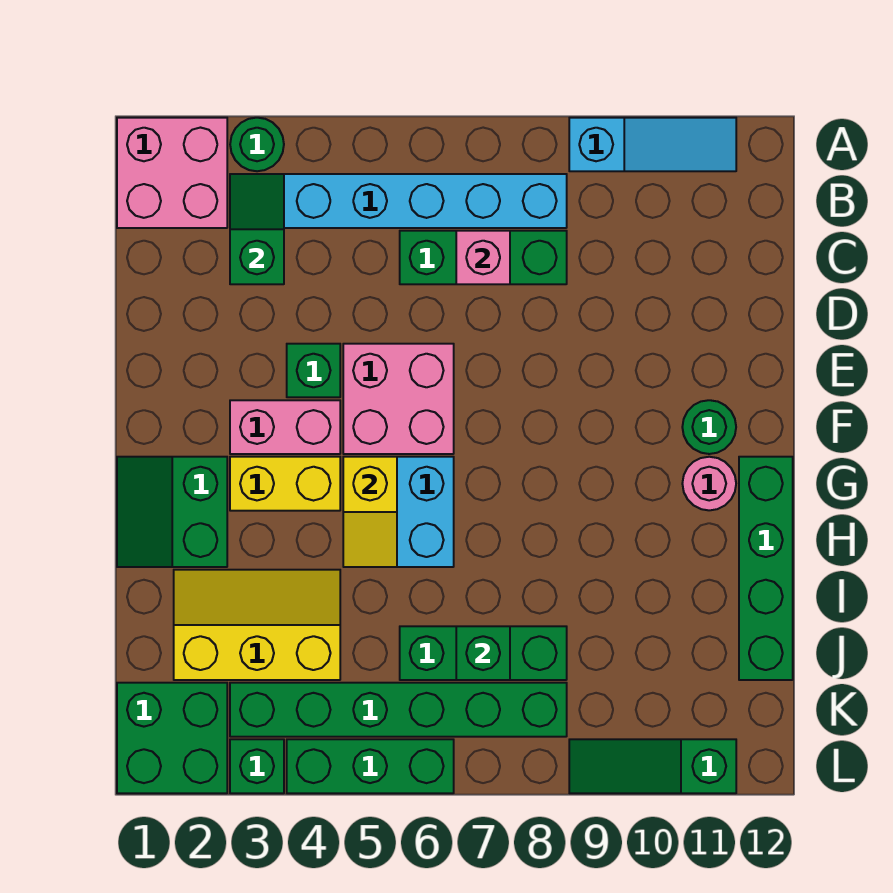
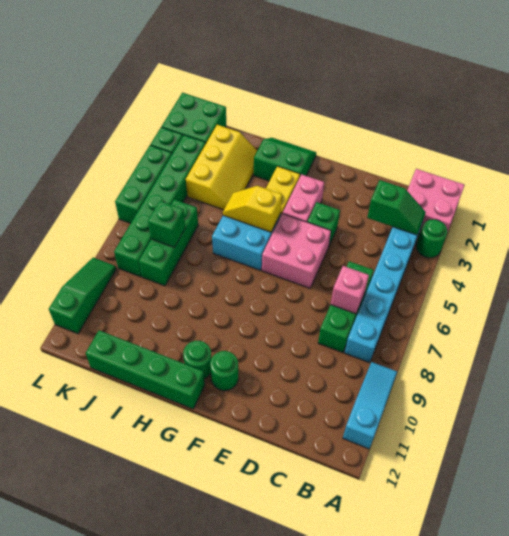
cyan 1x3 slope [569,118,736,171] -> cyan 1x3 slope turned to [343,362,397,449]
pink 1x1 round brick [682,457,736,510] -> green 1x1 round brick [183,341,211,379]

